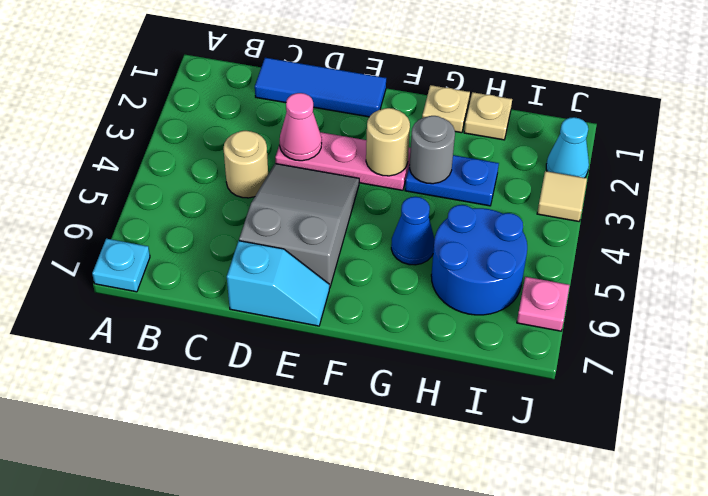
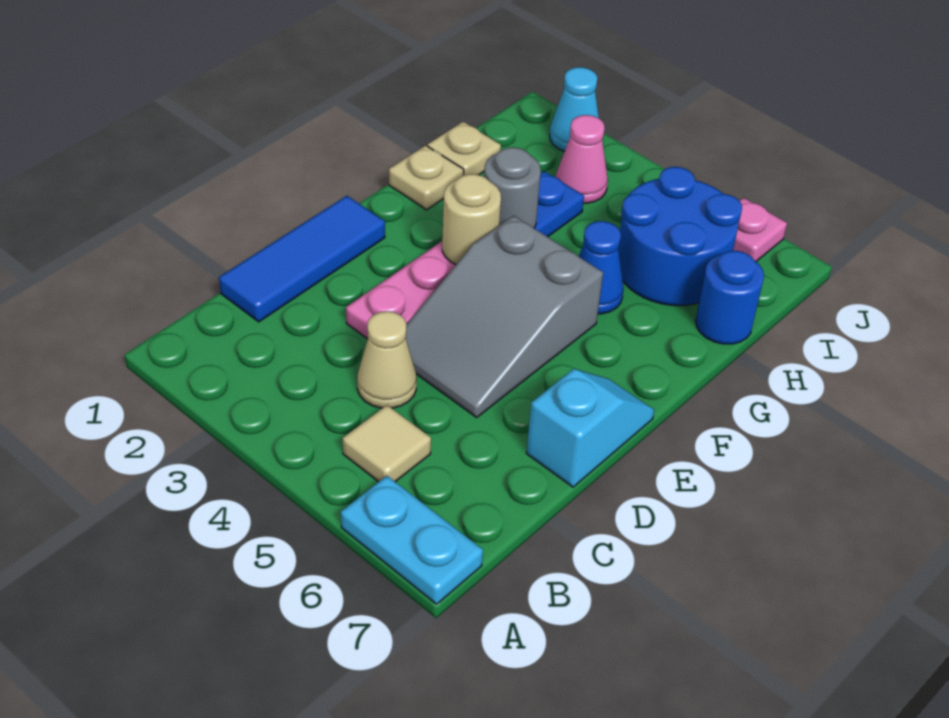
cyan 1x1 plate [92,239,150,292] -> cyan 1x2 plate [341,476,483,604]
tan 1x1 round brick [223,131,268,198] -> tan 1x1 cone [357,311,417,408]
pink 1x1 cone [280,93,322,161] -> pink 1x1 cone moved to [556,115,608,203]
grey 2x3 slope [239,164,359,288] -> grey 2x3 slope turned to [406,216,603,417]
none -> blue 1x1 round brick [696,251,764,344]
tan 1x1 tile [537,171,587,221] -> tan 1x1 tile moved to [343,405,431,482]

